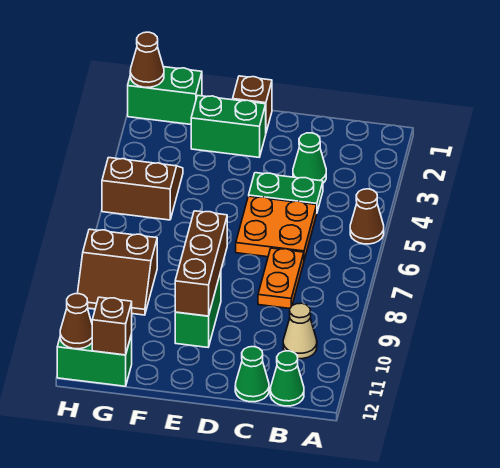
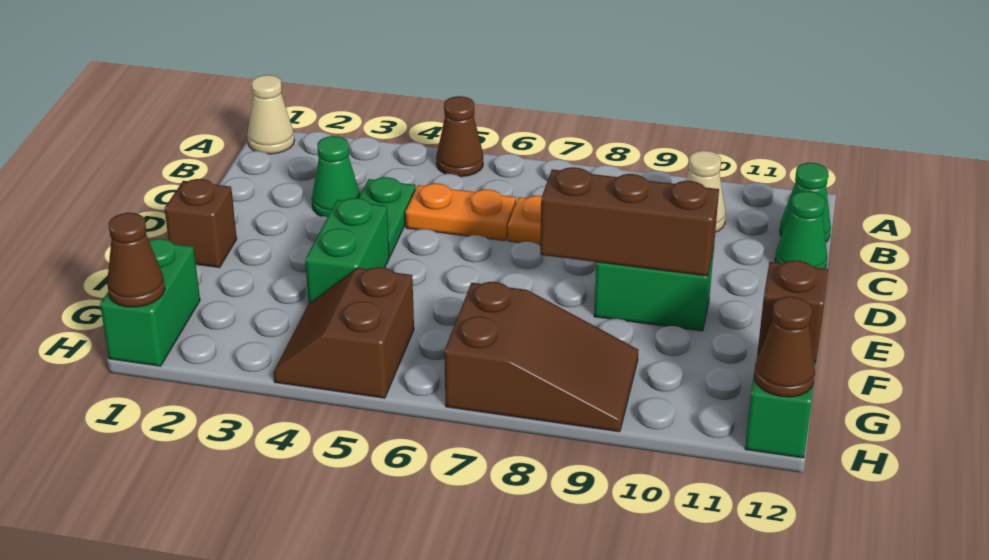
none -> tan 1x1 cone [247,75,294,154]
orange 2x2 plate [236,196,317,260] -> orange 1x2 plate [405,183,516,241]
green 1x2 brick [191,96,266,157] -> green 1x2 brick moved to [305,198,389,304]
brown 2x2 slope [77,229,157,315] -> brown 2x3 slope [444,282,639,432]

